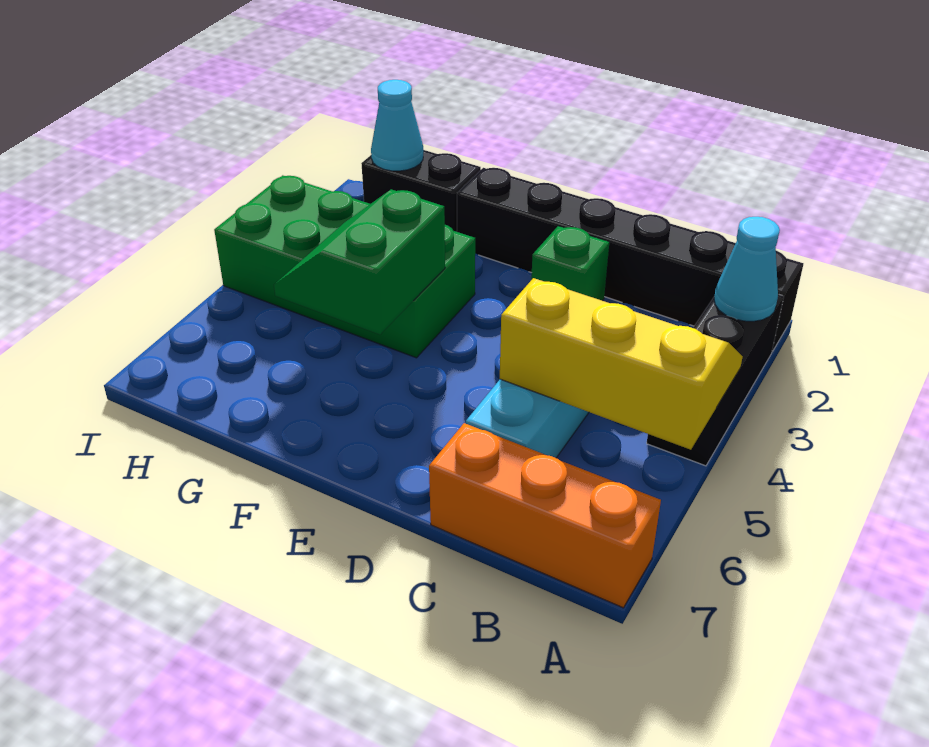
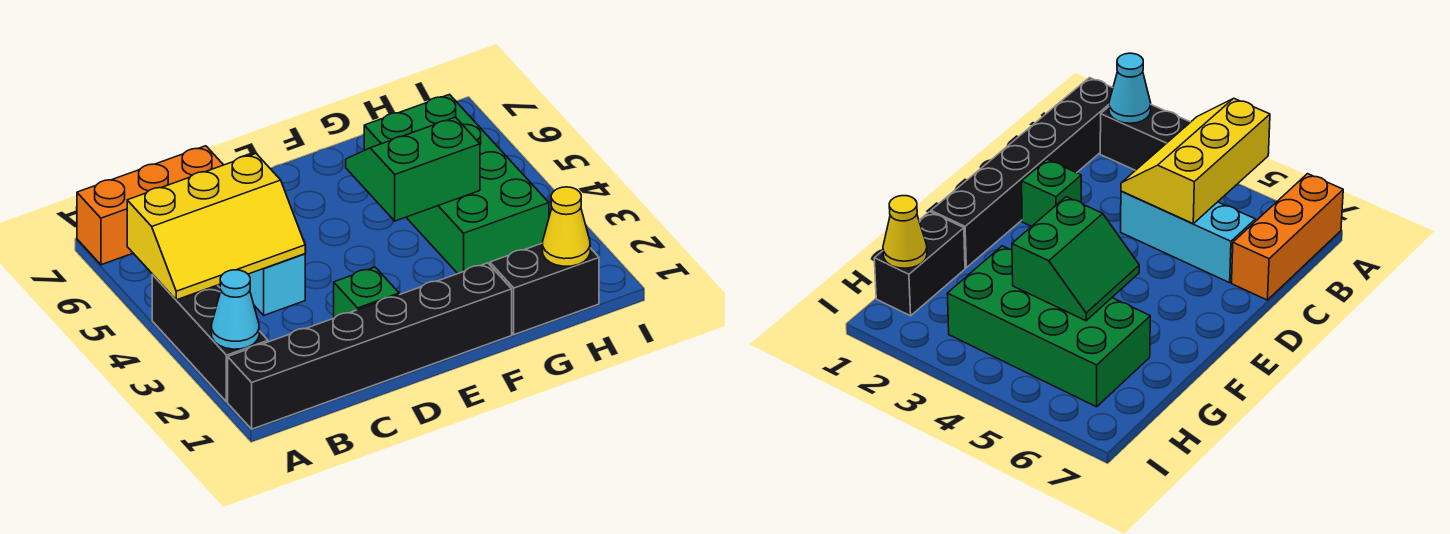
green 2x4 brick [214,175,475,358] -> green 2x4 brick turned to [364,94,549,273]
green 2x2 slope [274,189,445,335] -> green 2x2 slope turned to [346,117,480,221]
cyan 1x1 cone [371,80,423,171] -> yellow 1x1 cone [542,187,590,266]

